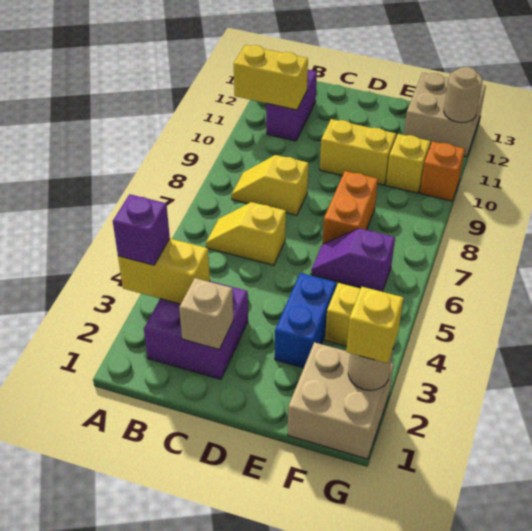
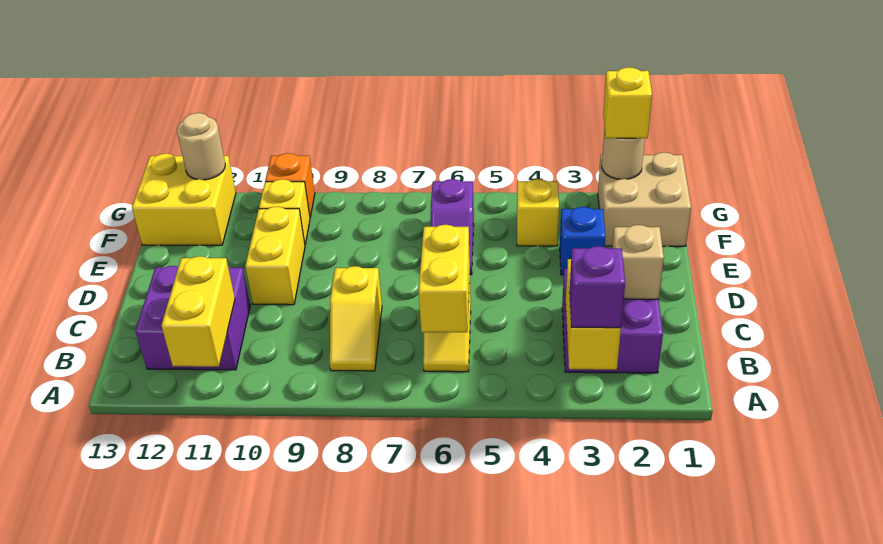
none -> yellow 1x2 brick [419,225,470,332]
purple 1x2 brick [266,70,317,141] -> purple 2x2 brick [135,266,250,370]
blue 1x2 brick [275,273,336,368] -> blue 1x1 brick [560,207,605,275]
orange 1x2 brick [322,171,378,244] -> none
tan 2x2 brick [404,73,486,157] -> yellow 2x2 brick [132,154,236,245]

